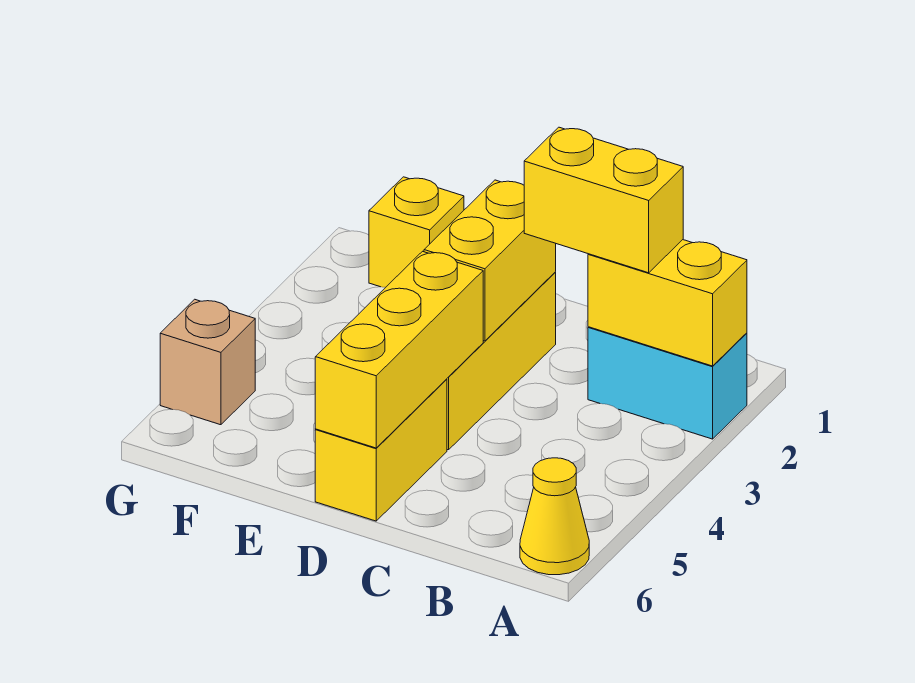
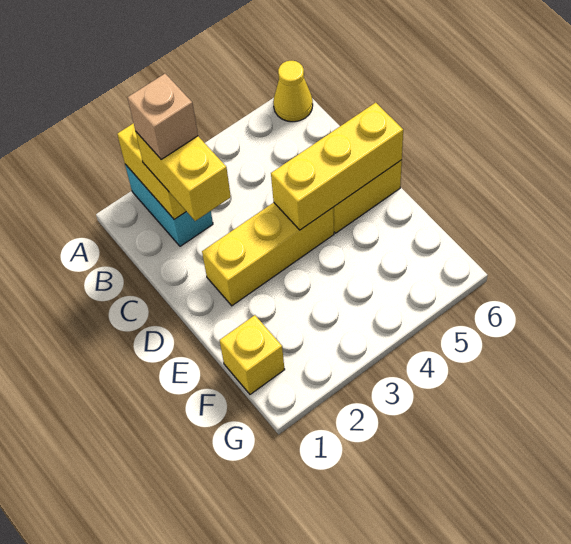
yellow 1x2 brick [424,180,556,341] -> none
tan 1x1 brick [160,299,255,425] -> tan 1x1 brick moved to [128,74,198,160]

